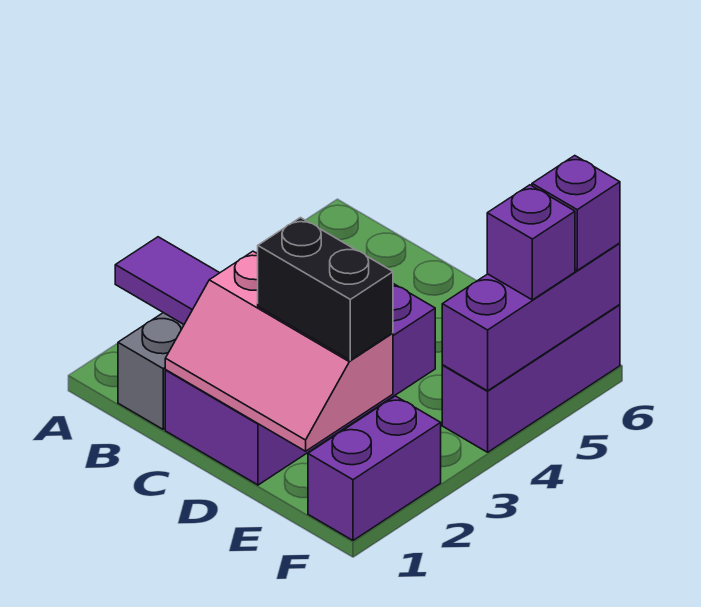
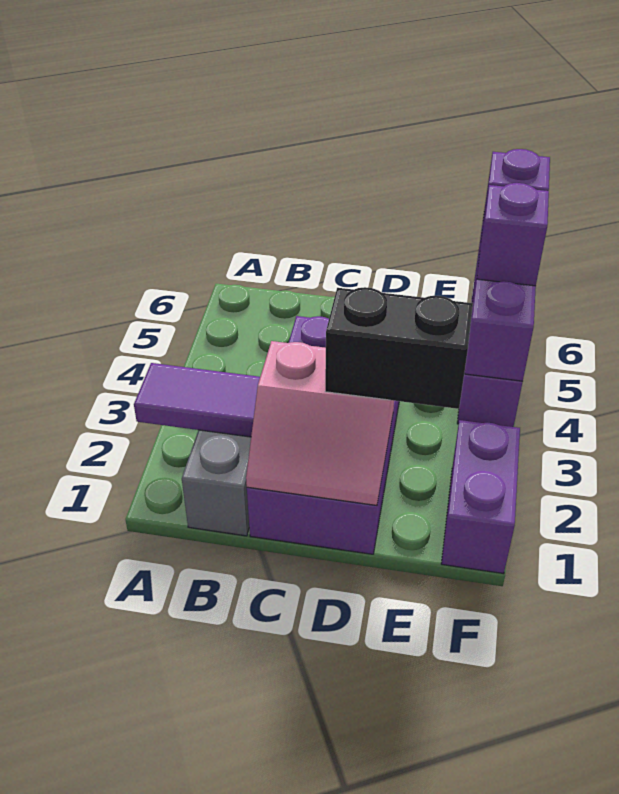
pink 2x3 slope [165,251,393,451] -> pink 2x2 slope [246,341,394,505]

